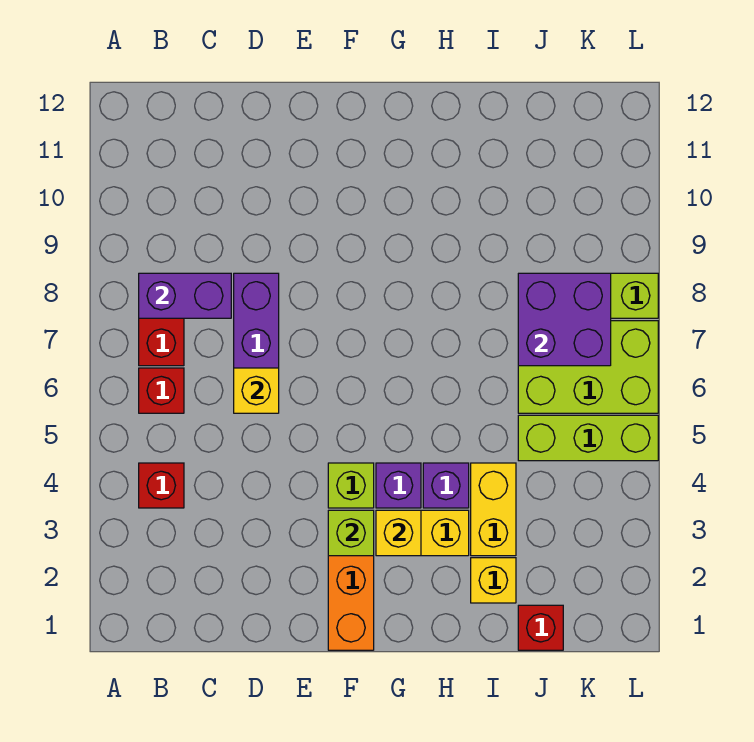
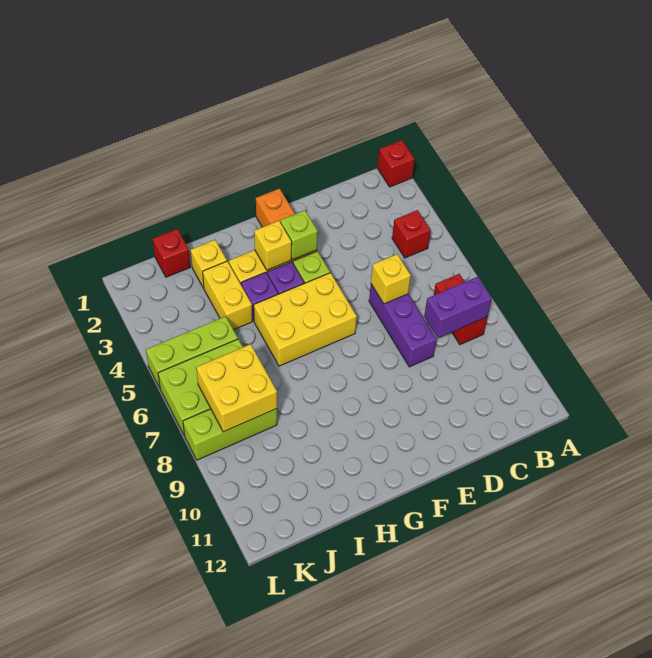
red 1x1 brick [139,368,184,413] -> red 1x1 brick moved to [378,140,415,187]
none -> yellow 2x3 brick [254,273,357,366]
purple 2x2 brick [518,273,611,366] -> yellow 2x2 brick [196,344,277,432]

